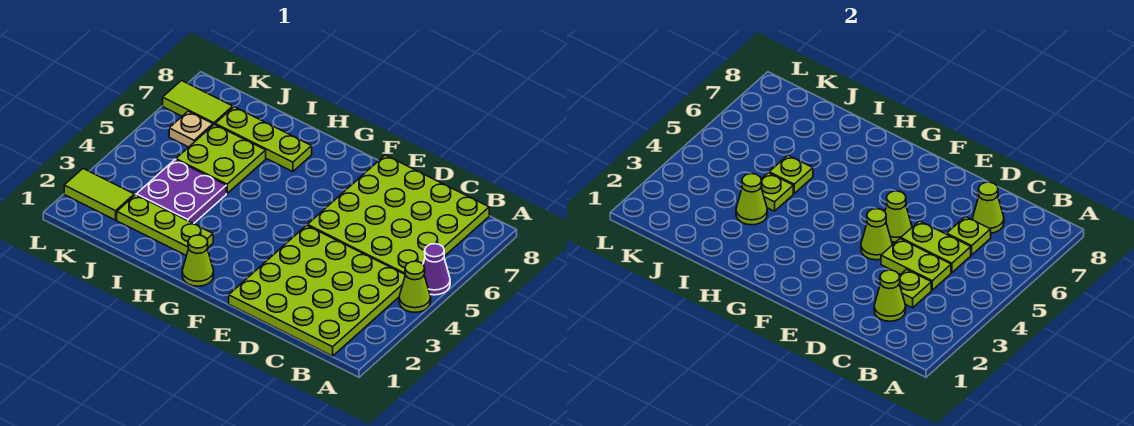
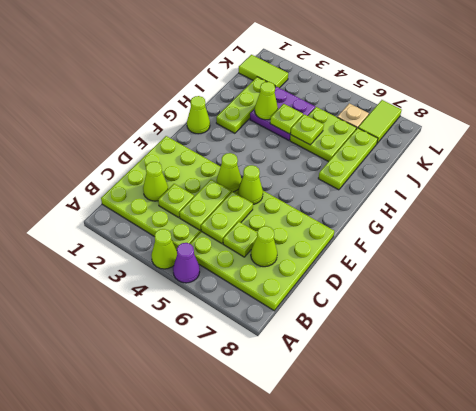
lime 1x2 tile [64,169,134,220] -> lime 1x2 tile turned to [239,55,288,88]

